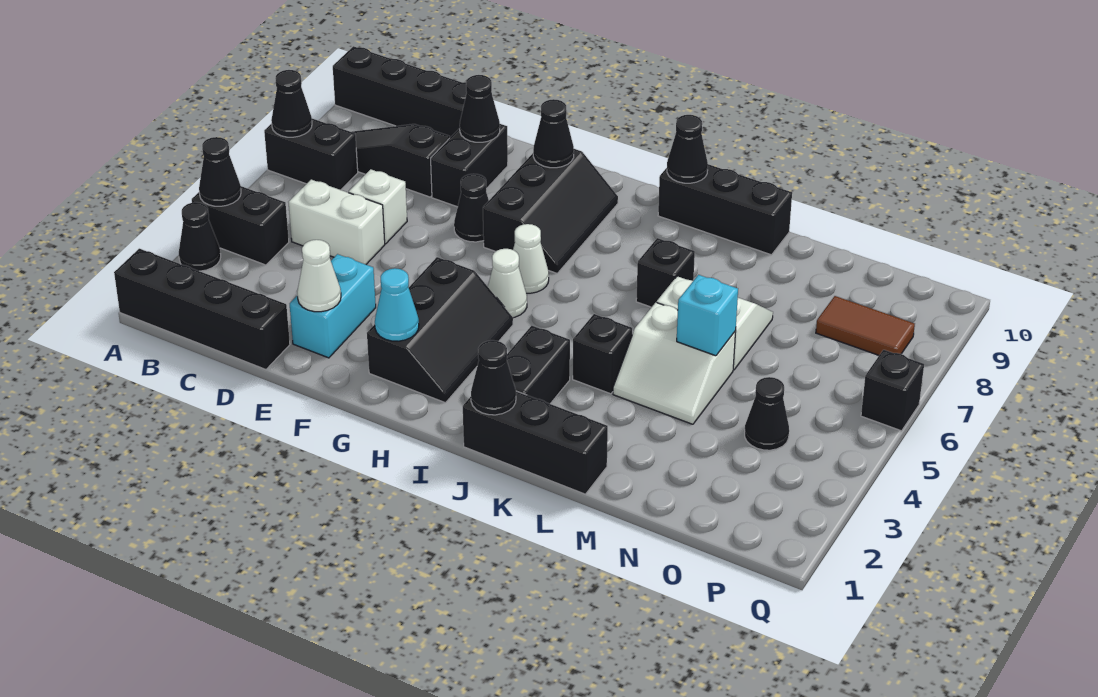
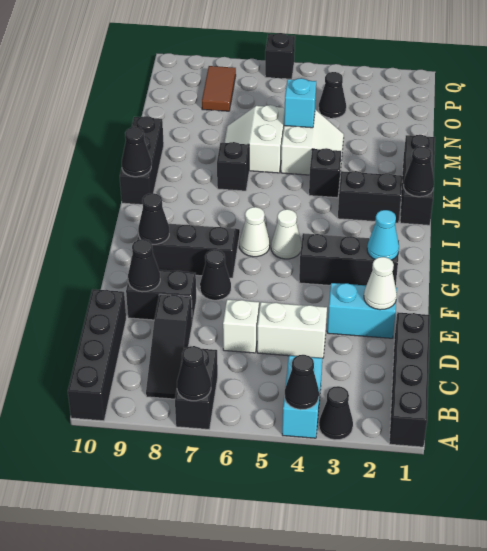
black 1x2 brick [192,186,289,265] -> cyan 1x2 brick [282,356,322,438]
white 1x2 brick [288,180,385,264] -> white 1x2 brick turned to [257,302,327,358]

